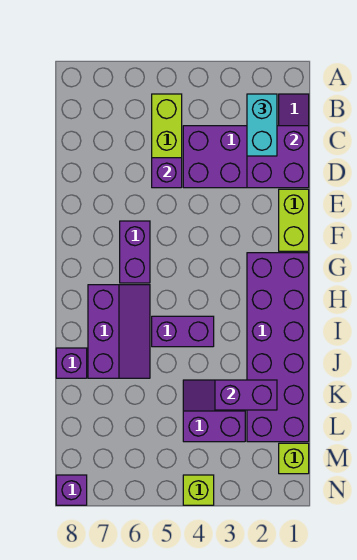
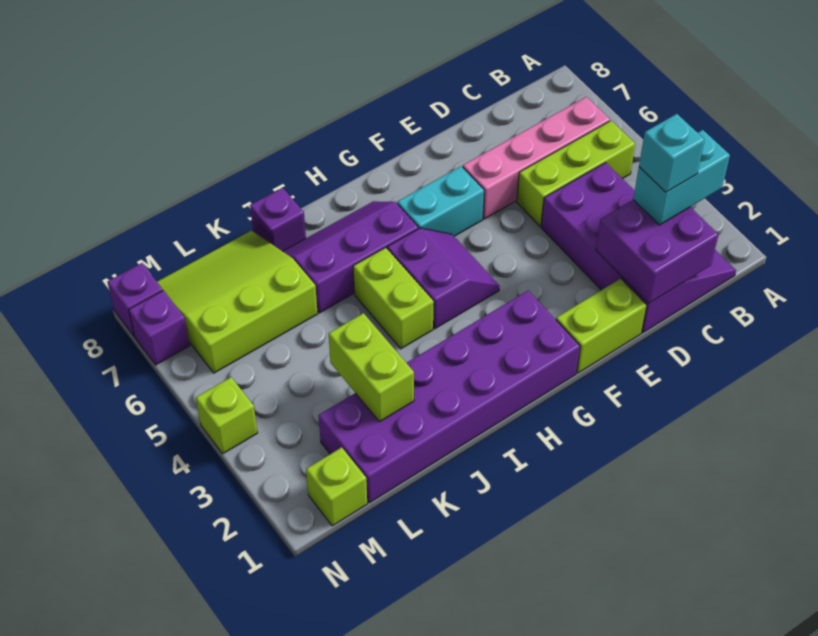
none -> pink 1x4 brick [463,97,610,219]
none -> cyan 1x1 brick [639,114,705,192]
purple 1x1 brick [152,158,182,188] -> purple 1x1 brick moved to [129,291,190,365]
purple 1x2 brick [120,221,150,283] -> cyan 1x2 brick [397,166,484,236]
purple 2x3 slope [88,285,150,378] -> purple 2x3 slope turned to [283,201,418,313]
purple 1x2 brick [152,316,214,347] -> lime 1x2 brick [353,248,434,349]
purple 1x2 brick [215,380,277,410] -> lime 1x2 brick [329,313,414,422]
purple 2x2 slope [183,380,245,442] -> purple 2x2 slope moved to [387,228,500,329]
none -> lime 3x3 slope [157,231,318,373]

